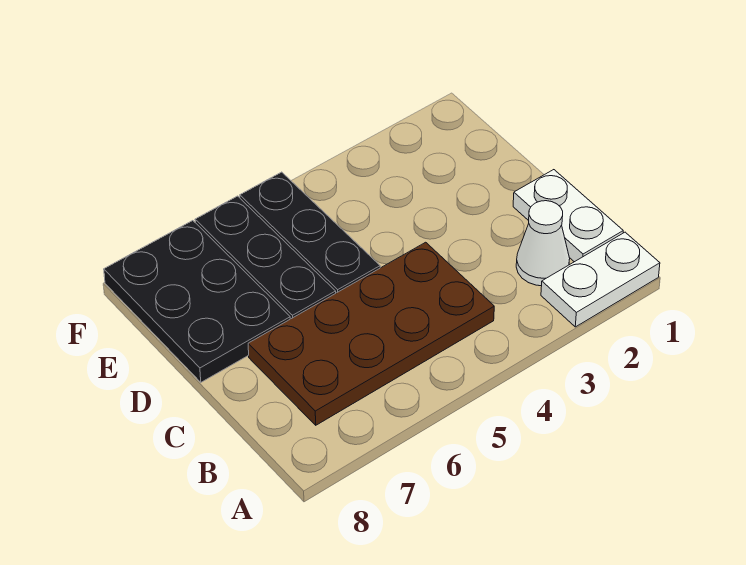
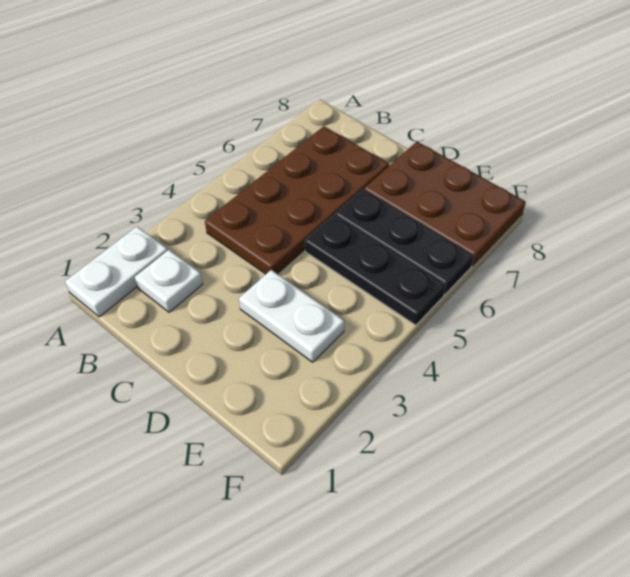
white 1x2 plate [513,170,623,262] -> white 1x2 plate moved to [239,270,344,362]
white 1x1 cone [516,201,570,286] -> white 1x1 plate [135,250,203,312]
black 2x3 plate [104,221,290,382] -> brown 2x3 plate [364,142,526,266]

